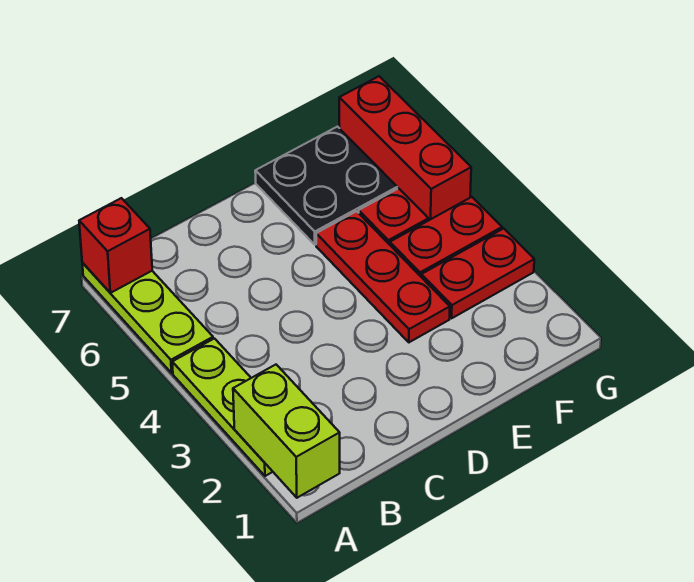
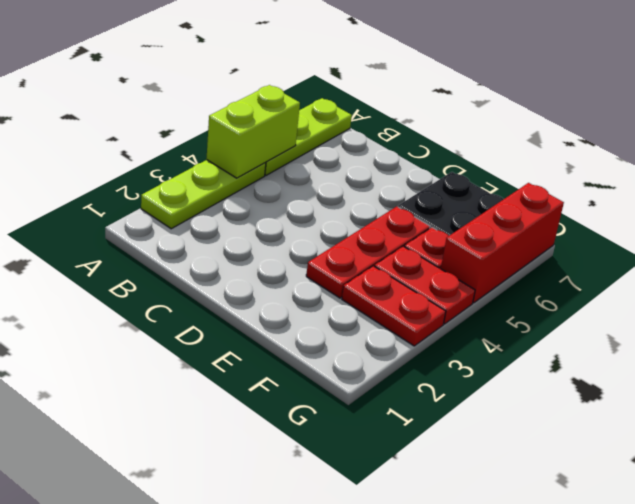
lime 1x2 brick [233,365,340,498] -> lime 1x2 brick moved to [206,85,300,178]
red 1x1 brick [79,198,152,293] -> none

